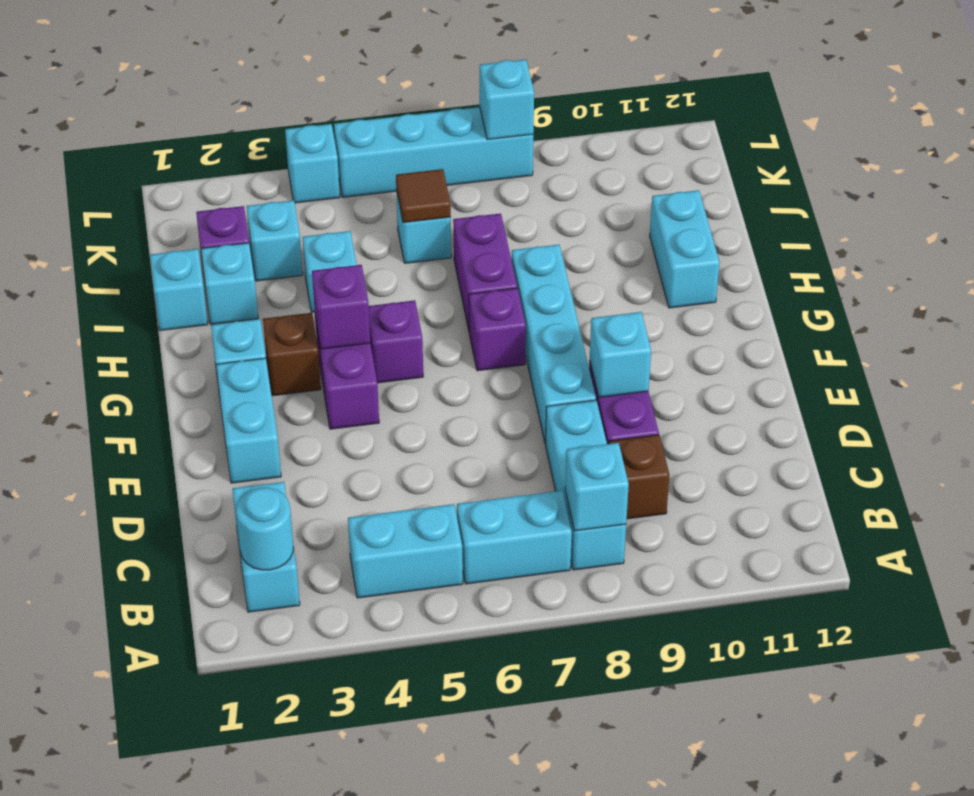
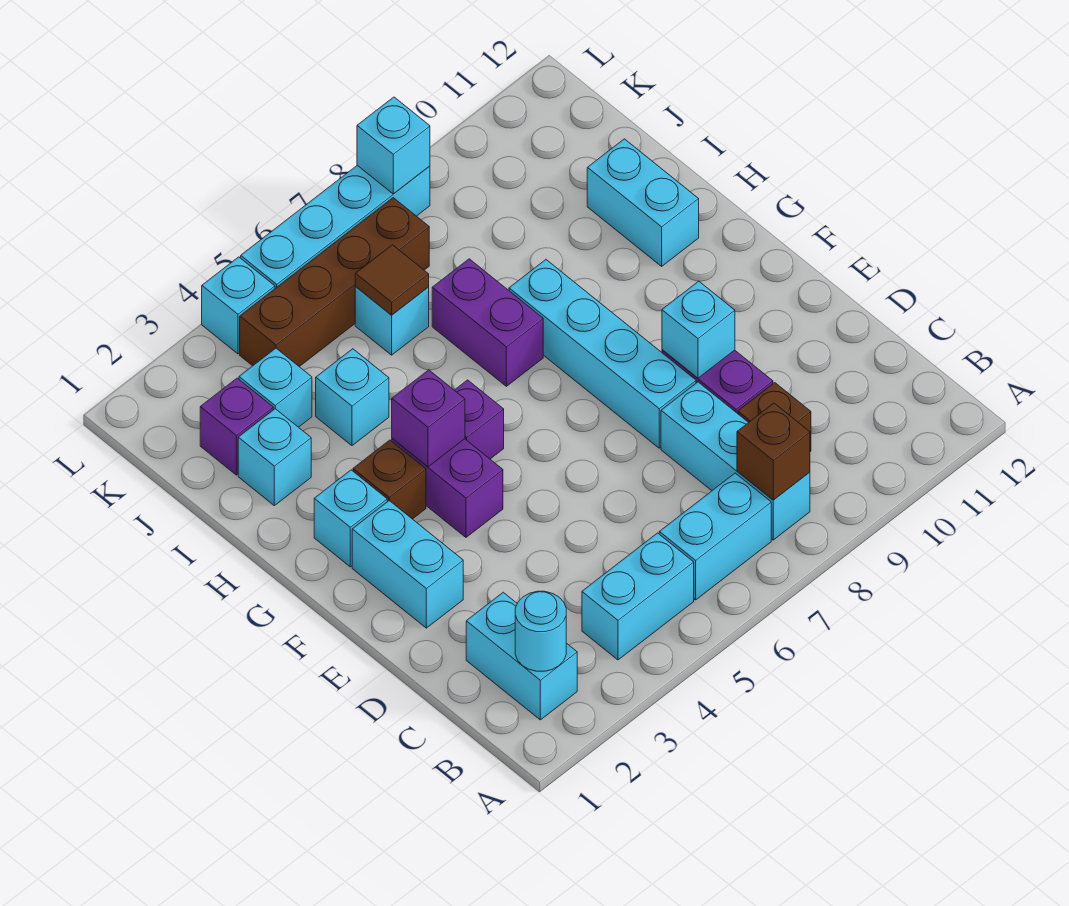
cyan 1x1 brick [565,443,629,531] -> brown 1x1 brick [737,403,810,500]
purple 1x1 brick [469,288,526,371] -> none
cyan 1x1 brick [150,249,208,330] -> none
none -> brown 1x4 brick [240,198,429,367]

